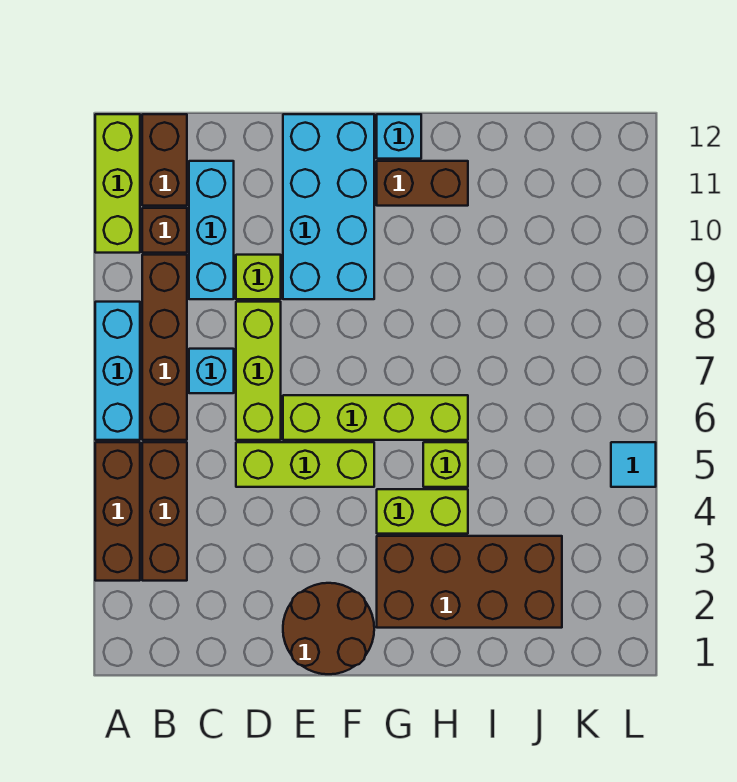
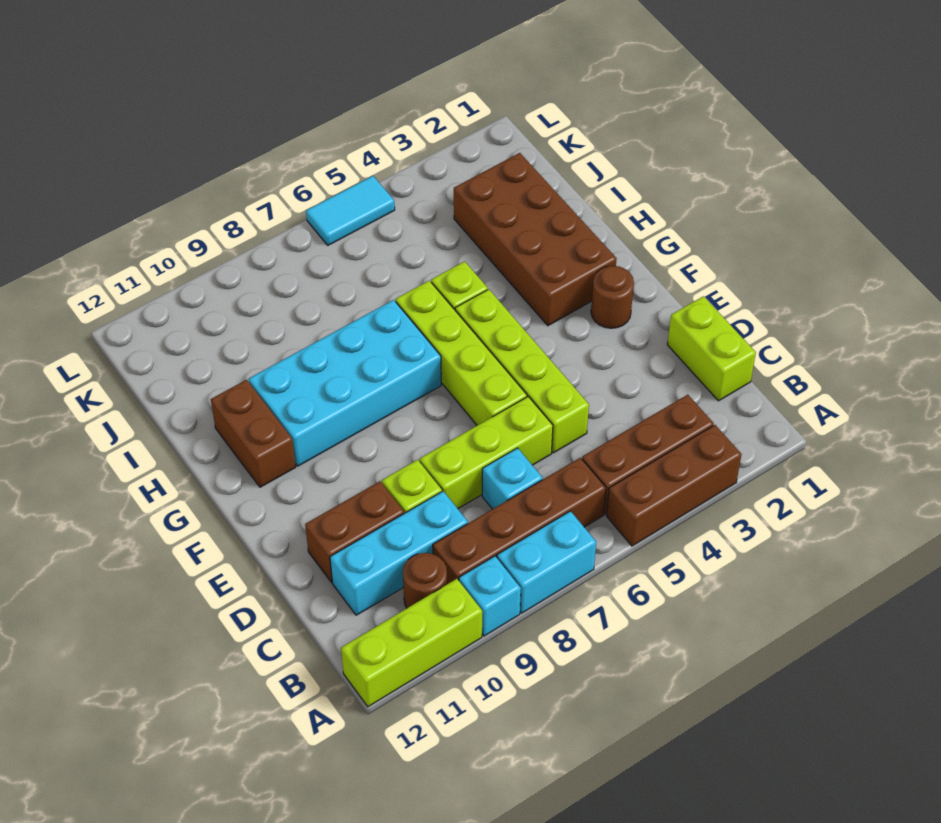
cyan 1x3 brick [95,302,140,440] -> cyan 1x2 brick [497,511,596,613]
brown 1x1 brick [142,208,187,253] -> brown 1x1 round brick [403,553,447,608]
brown 1x2 brick [142,114,187,206] -> brown 1x2 brick moved to [305,481,404,582]
lime 1x3 brick [236,442,374,487] -> lime 1x4 brick [455,289,589,453]
brown 2x2 round brick [283,583,374,674] -> brown 1x1 round brick [591,266,634,328]
cyan 2x4 brick [283,114,374,299] -> cyan 2x4 brick moved to [249,300,441,466]
lime 1x2 brick [377,489,468,534] -> lime 1x2 brick moved to [667,296,756,401]
cyan 1x1 brick [377,114,421,159] -> cyan 1x1 brick moved to [459,556,521,636]
cyan 1x1 tile [611,442,656,487] -> cyan 1x2 tile [306,176,395,245]

